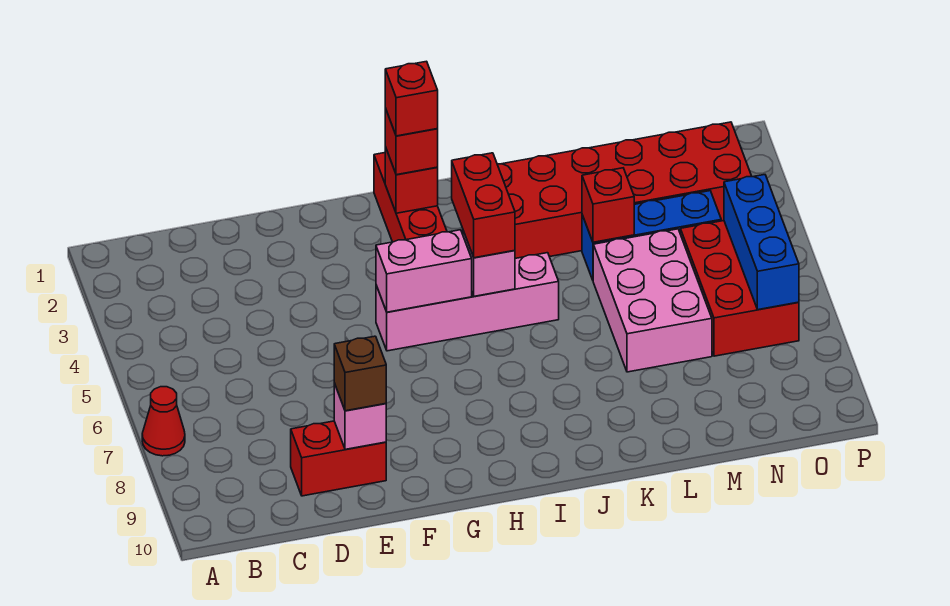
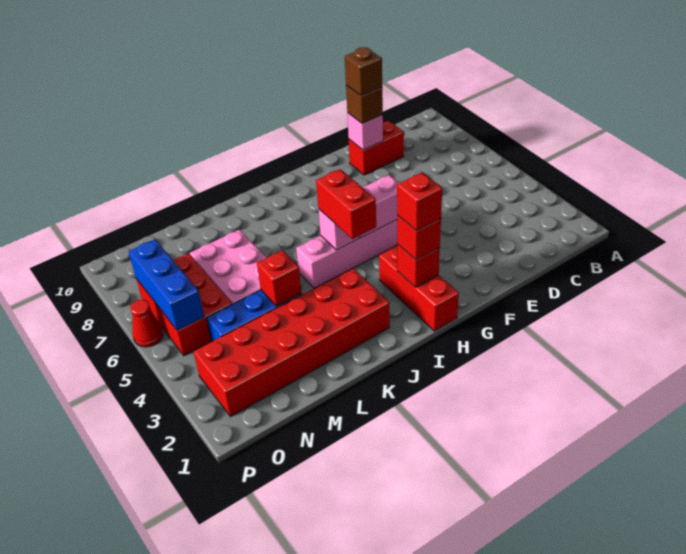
red 1x1 cone [142,387,185,456] -> red 1x1 cone moved to [130,300,163,347]
none -> brown 1x1 brick [345,47,382,96]

